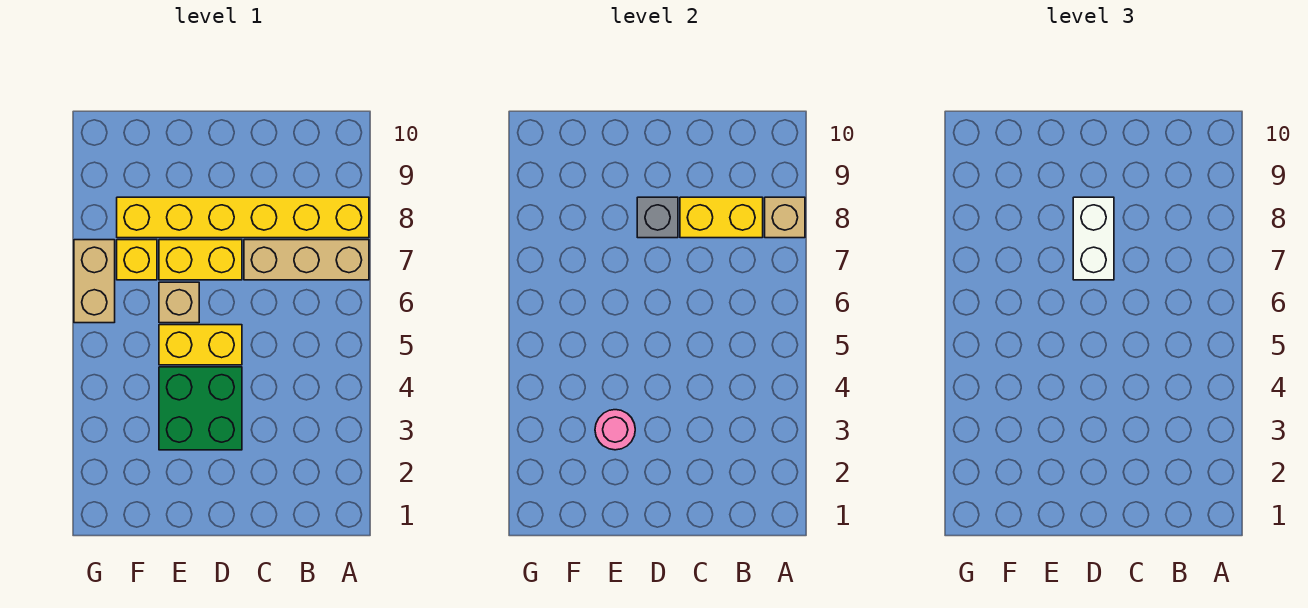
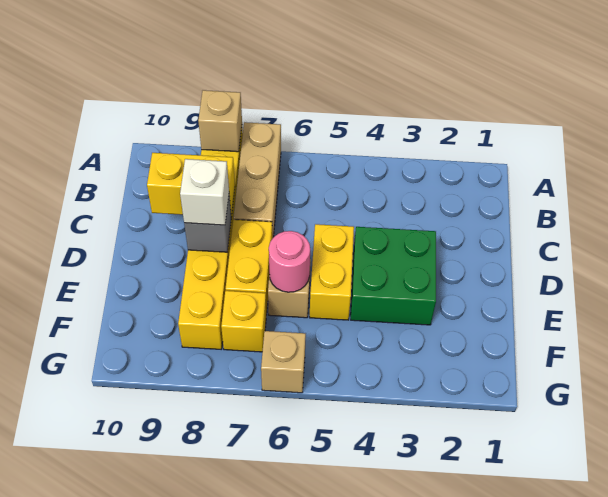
yellow 1x2 brick [680,197,763,238] -> yellow 1x2 brick turned to [147,153,235,216]
white 1x2 brick [1073,197,1114,280] -> white 1x1 brick [180,159,229,225]
pink 1x1 round brick [595,410,635,450] -> pink 1x1 round brick moved to [269,231,310,292]
tan 1x2 brick [74,240,115,323] -> tan 1x1 brick [261,331,306,393]

